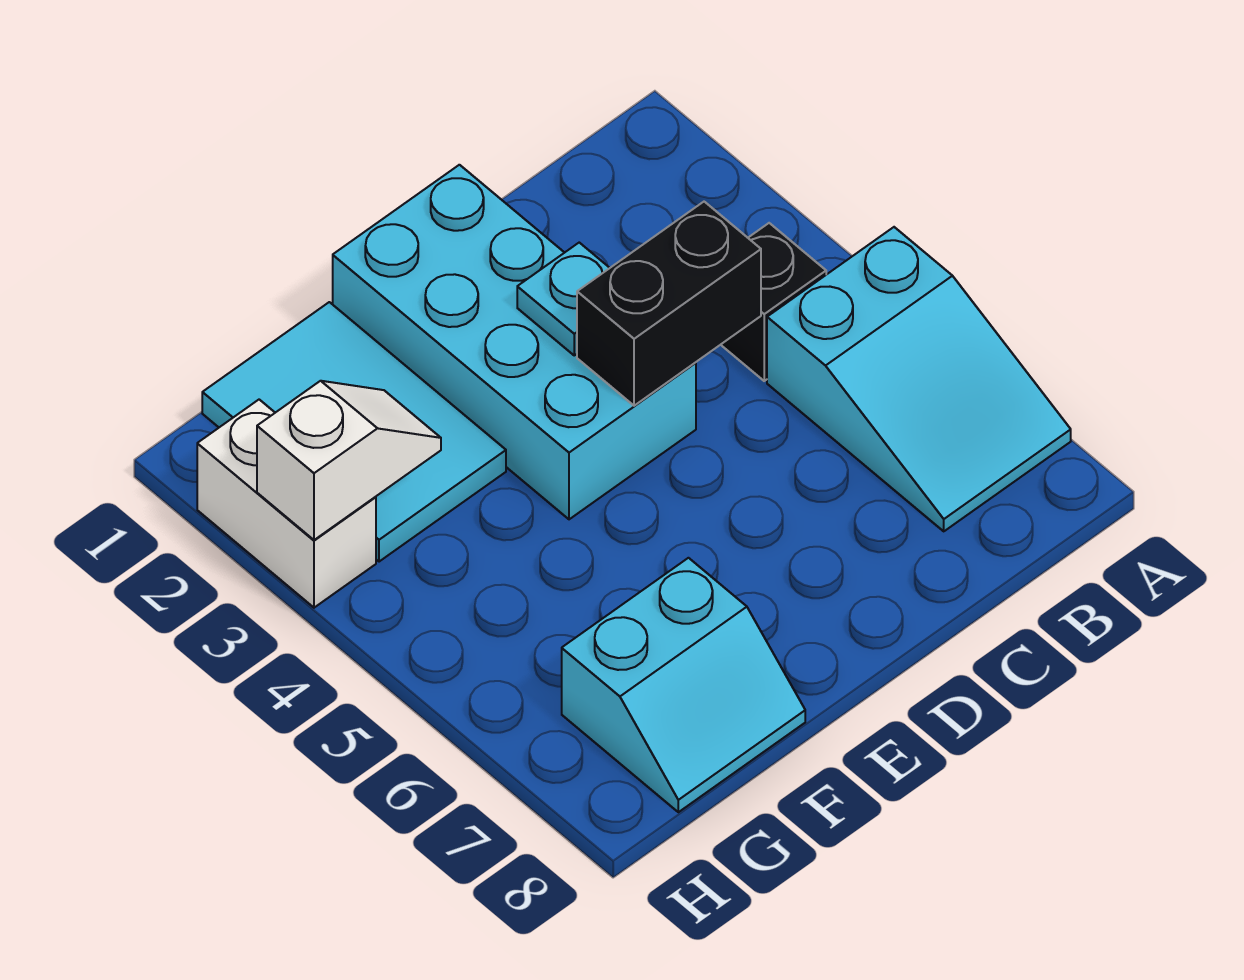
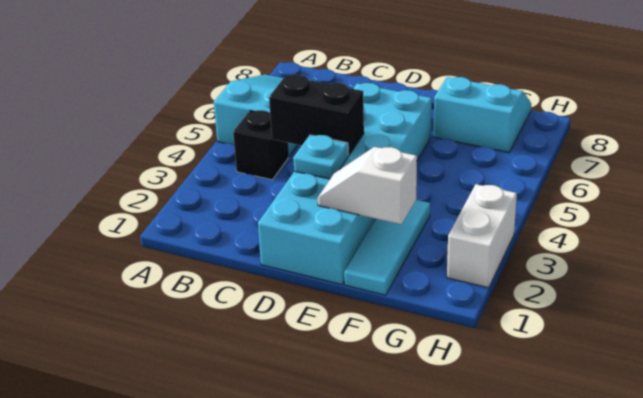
cyan 2x4 brick [333,165,696,519] -> cyan 2x6 brick [258,83,432,285]
cyan 2x3 tile [202,302,506,562] -> cyan 1x3 tile [344,200,430,295]
white 1x2 slope [257,381,441,540] -> white 1x2 slope moved to [318,147,417,224]

